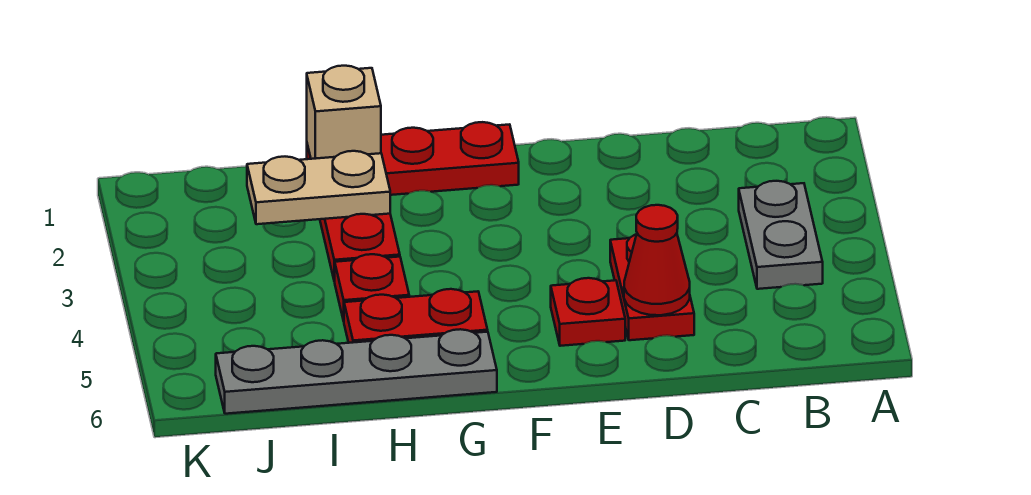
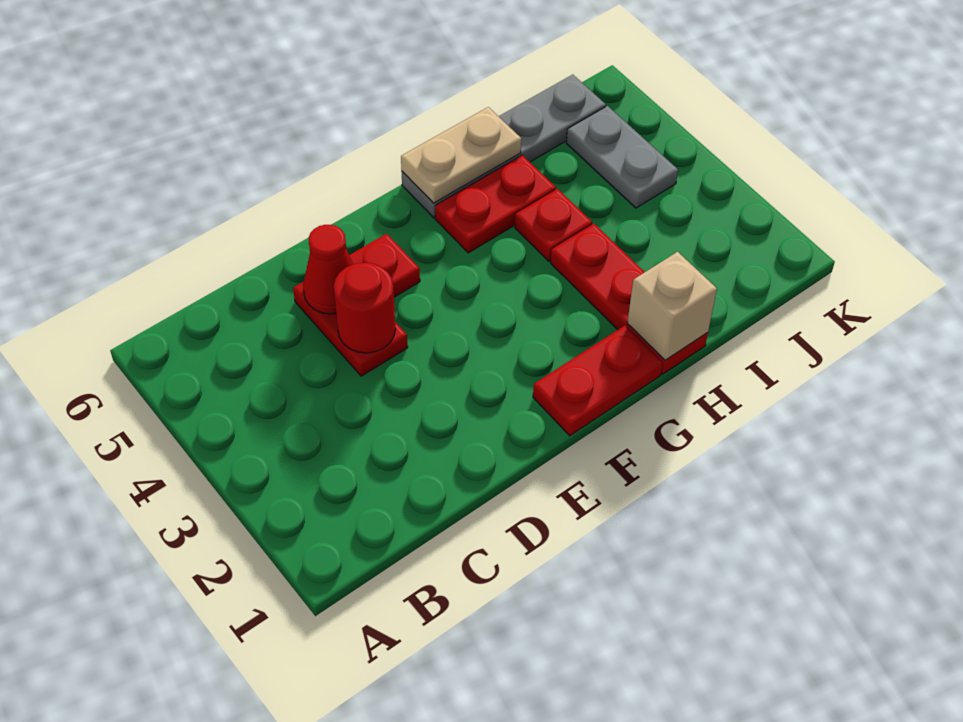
grey 1x2 plate [739,181,823,289] -> grey 1x2 plate moved to [566,106,678,208]
none -> red 1x1 round brick [334,263,396,353]
tan 1x2 plate [247,151,390,224] -> tan 1x2 plate moved to [401,107,521,203]

